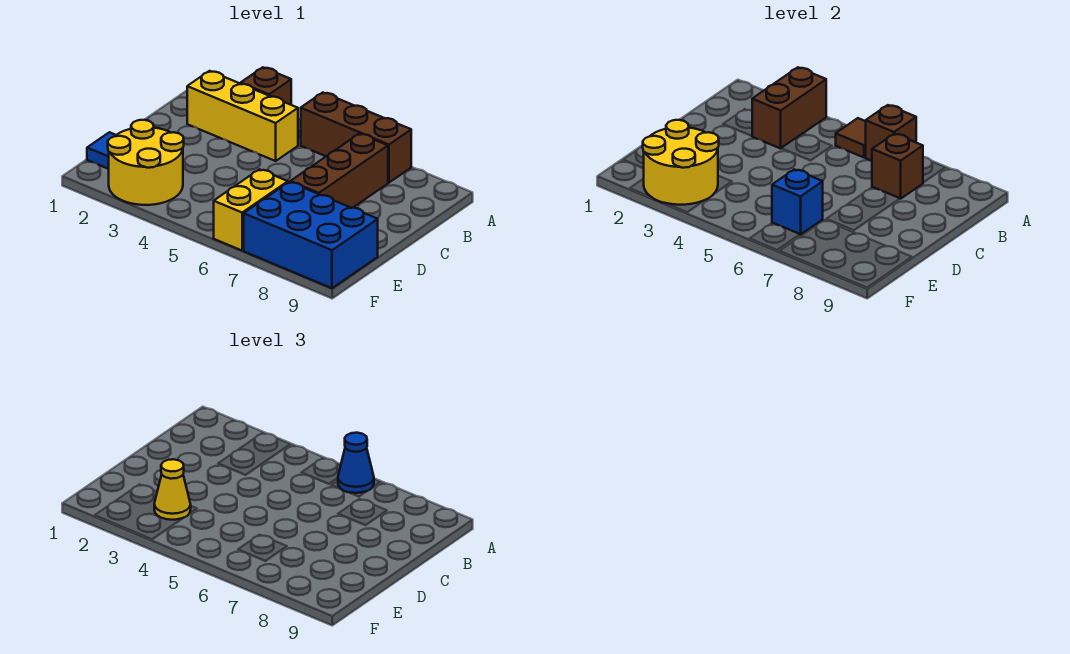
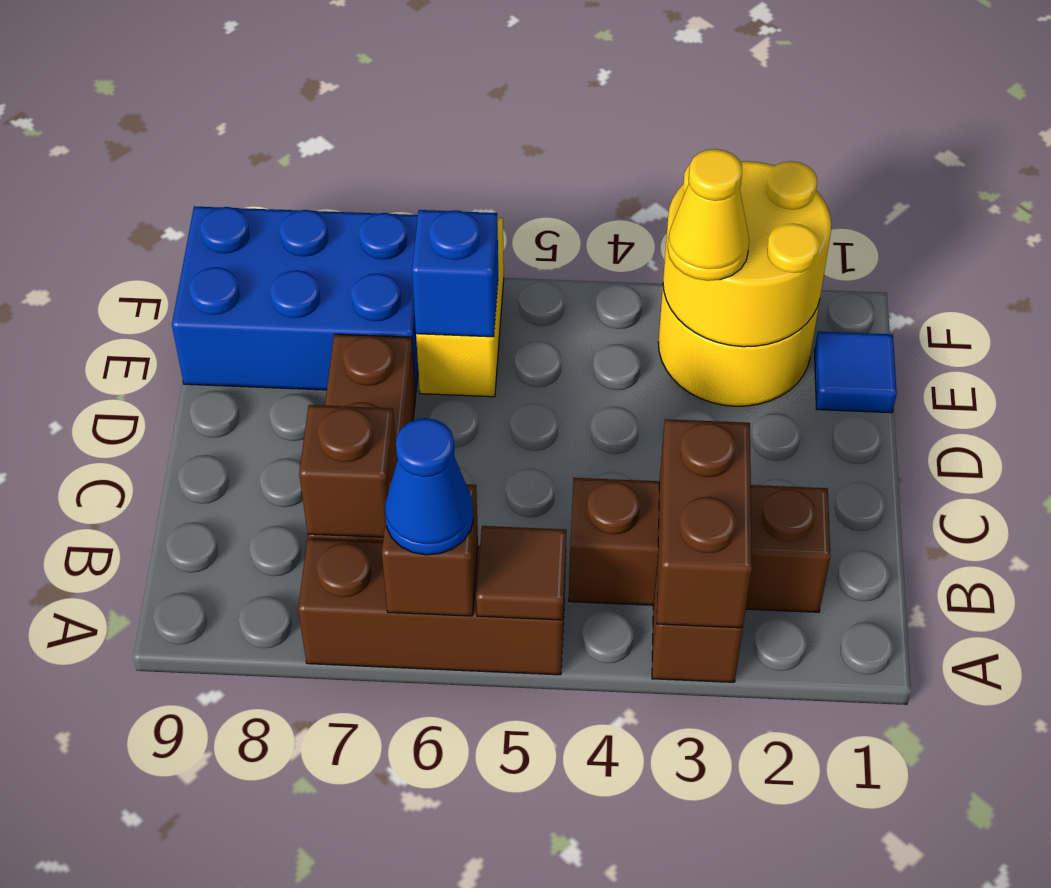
yellow 1x3 brick [187,71,298,161] -> brown 1x3 brick [569,478,830,612]

